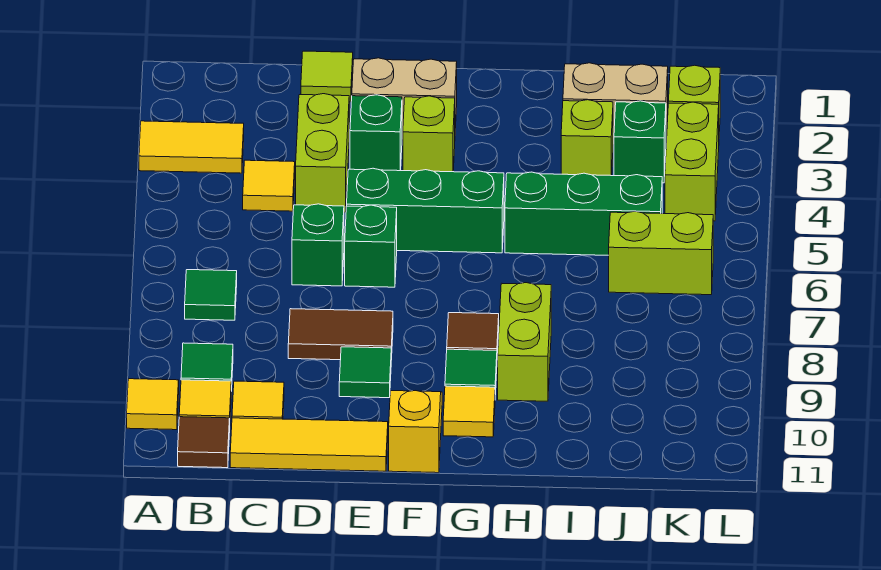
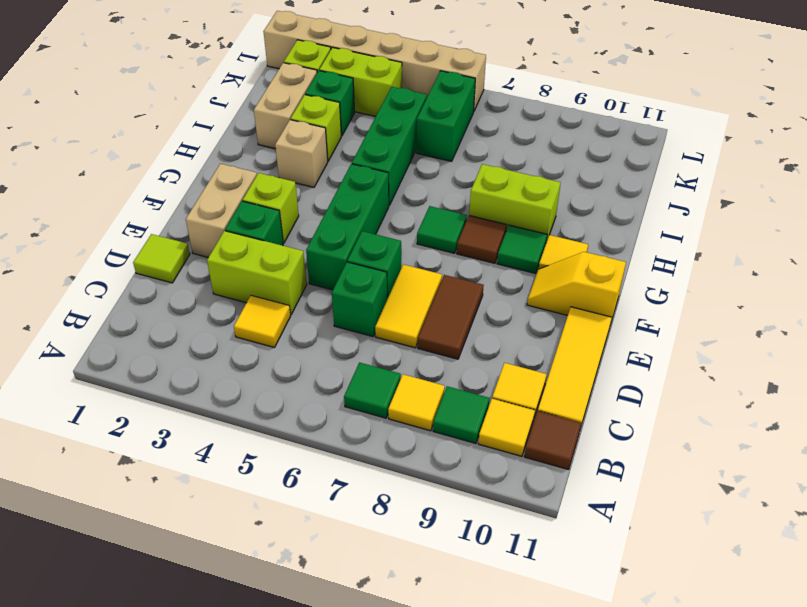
yellow 1x2 tile [139,121,244,173] -> yellow 1x2 tile moved to [375,265,442,348]
yellow 1x1 tile [127,379,179,430] -> yellow 1x1 tile moved to [388,374,445,431]
green 1x1 tile [339,347,391,398] -> green 1x1 tile moved to [417,206,467,253]
none -> tan 1x1 brick [275,120,328,187]
lime 1x2 brick [609,211,713,295] -> green 1x2 brick [417,71,475,161]
none -> tan 1x6 brick [263,11,486,112]

